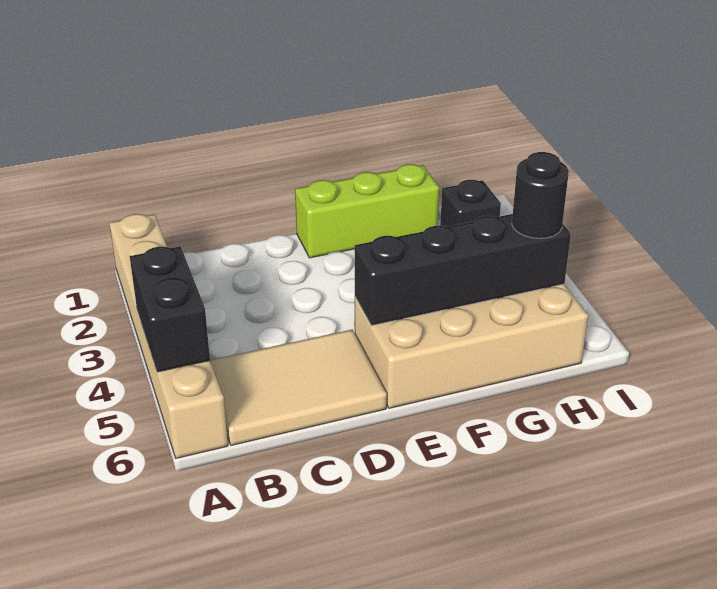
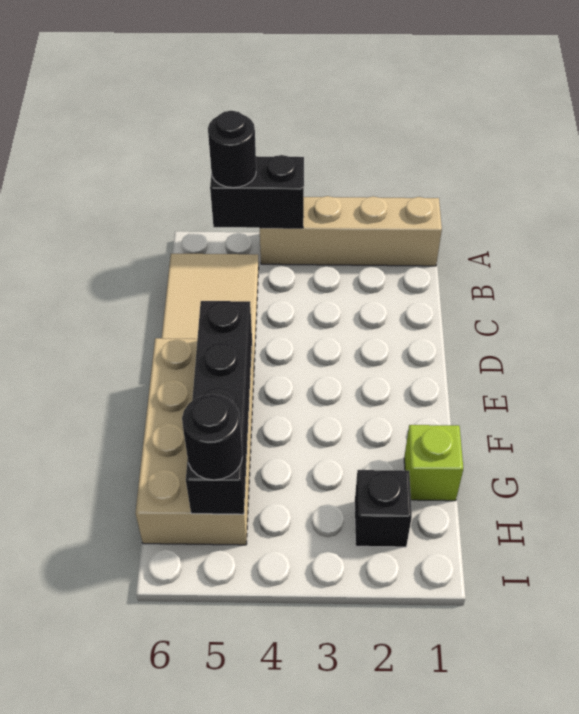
tan 1x6 brick [110,214,228,458] -> tan 1x4 brick [260,196,442,266]
none -> black 1x1 round brick [208,111,256,188]
lime 1x3 brick [295,164,439,258] -> lime 1x1 brick [404,425,463,501]

